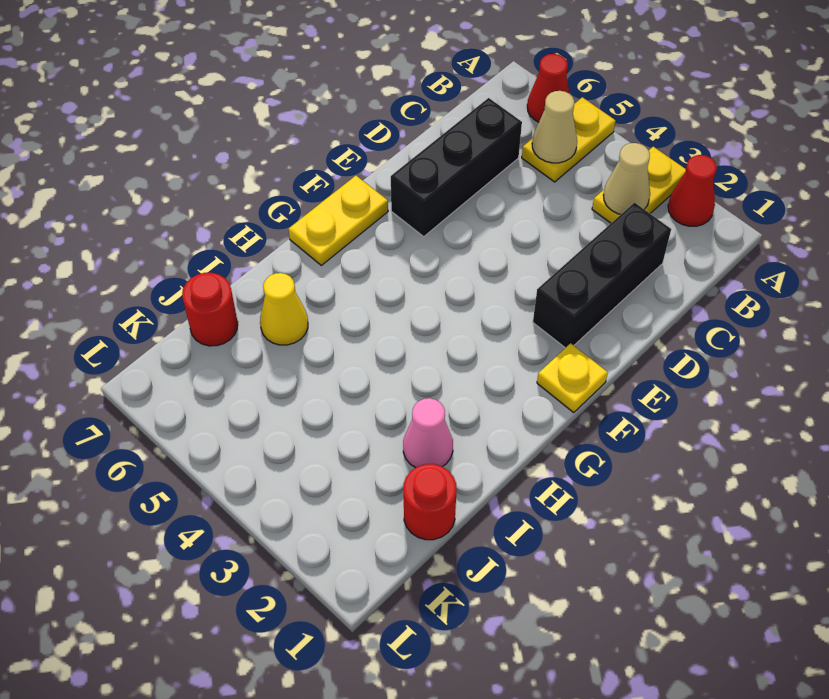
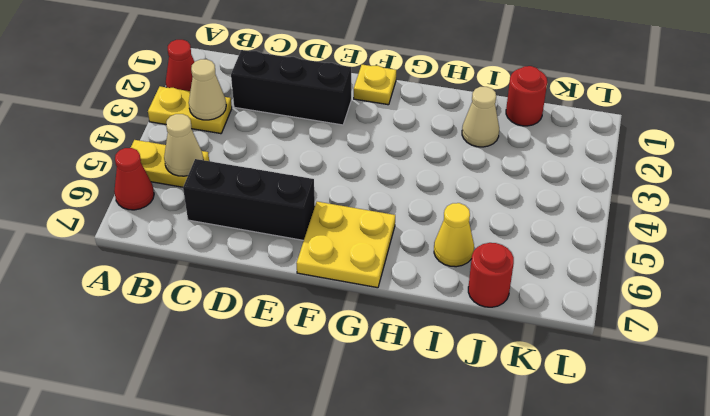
yellow 1x2 plate [289,176,388,265] -> yellow 2x2 plate [296,202,395,288]
pink 1x1 cone [403,398,453,468] -> tan 1x1 cone [462,87,499,147]

